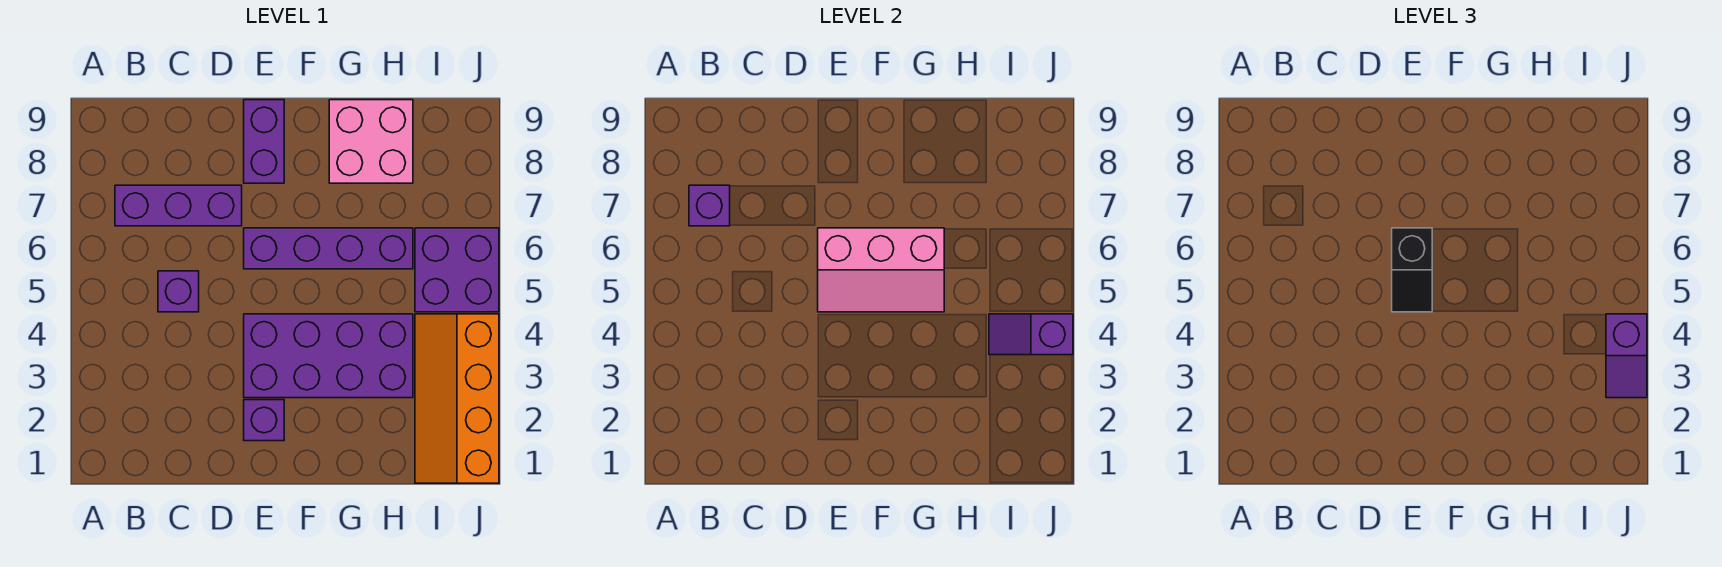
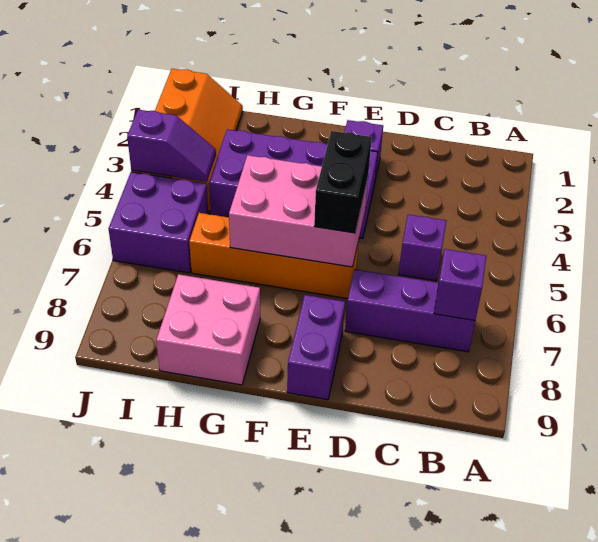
pink 2x3 slope [818,228,944,312] -> pink 2x3 brick [229,155,368,267]
black 1x2 slope [1392,228,1432,312] -> black 1x2 brick [314,131,372,233]
purple 1x4 brick [244,228,413,269] -> orange 1x4 brick [189,213,359,299]
purple 1x2 slope [1606,314,1647,398] -> none

